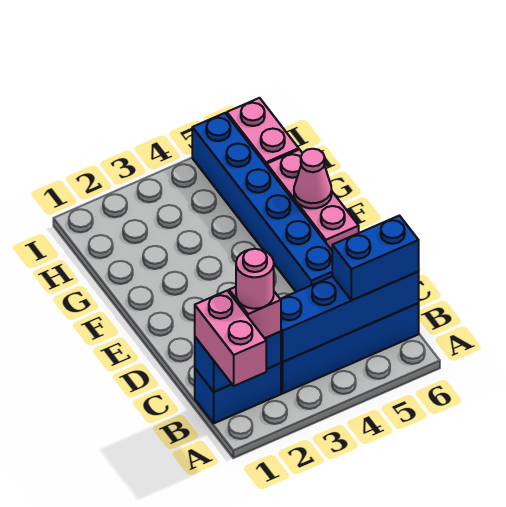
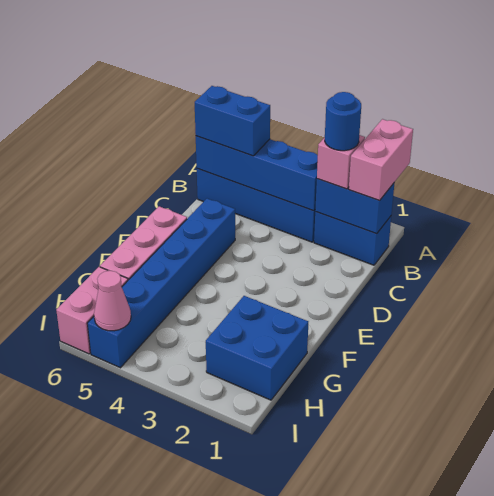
pink 1x1 round brick [236,249,274,309] -> blue 1x1 round brick [325,92,361,151]
pink 1x1 cone [294,149,332,208] -> pink 1x1 cone moved to [94,271,131,331]
none -> blue 2x2 brick [206,296,308,400]

